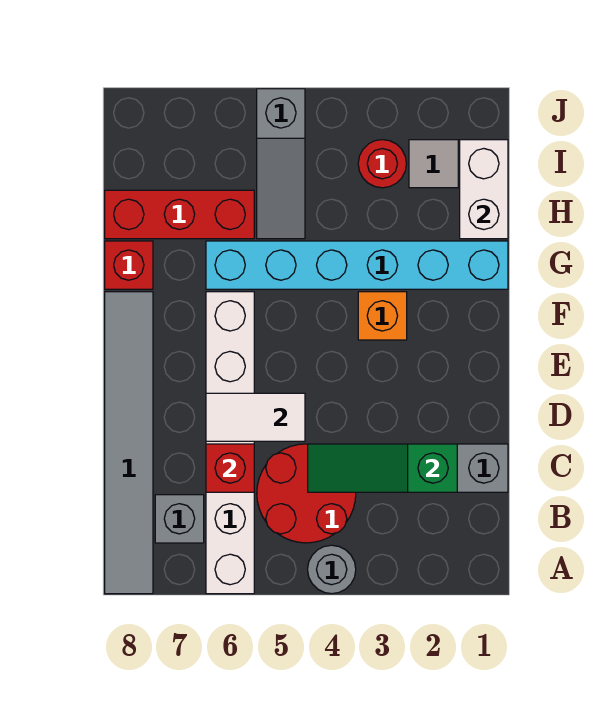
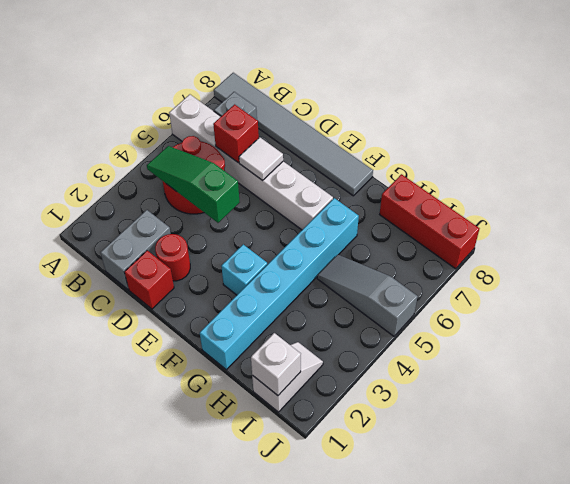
grey 1x1 round brick [308,545,356,594] -> none
green 1x3 slope [308,444,457,492] -> green 1x3 slope turned to [147,146,240,223]
white 1x2 tile [206,393,305,441] -> white 1x1 tile [239,137,283,181]
orange 1x1 brick [358,292,407,340] -> cyan 1x1 brick [221,244,267,295]
red 1x1 brick [105,241,153,289] -> red 1x1 brick moved to [125,250,174,309]
white 1x2 brick [460,140,508,239] -> white 1x1 brick [251,333,301,395]
red 1x3 brick [105,190,254,239] -> red 1x3 brick turned to [380,174,480,269]
red 1x1 round brick [358,140,407,188] -> red 1x1 round brick moved to [155,234,190,281]

